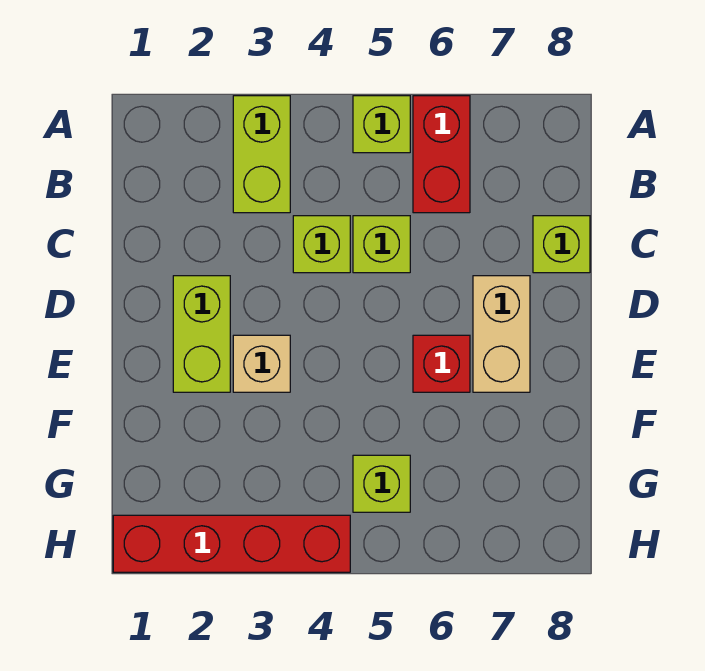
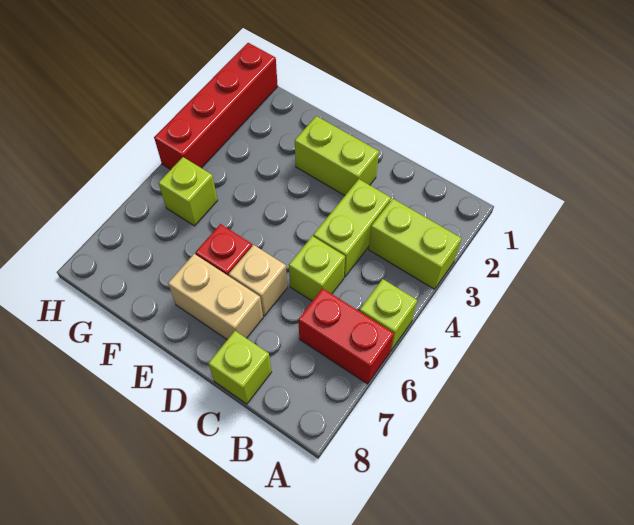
lime 1x1 brick [293,216,350,273] -> lime 1x2 brick [313,179,391,277]
tan 1x1 brick [233,335,290,392] -> tan 1x1 brick moved to [229,245,287,316]

